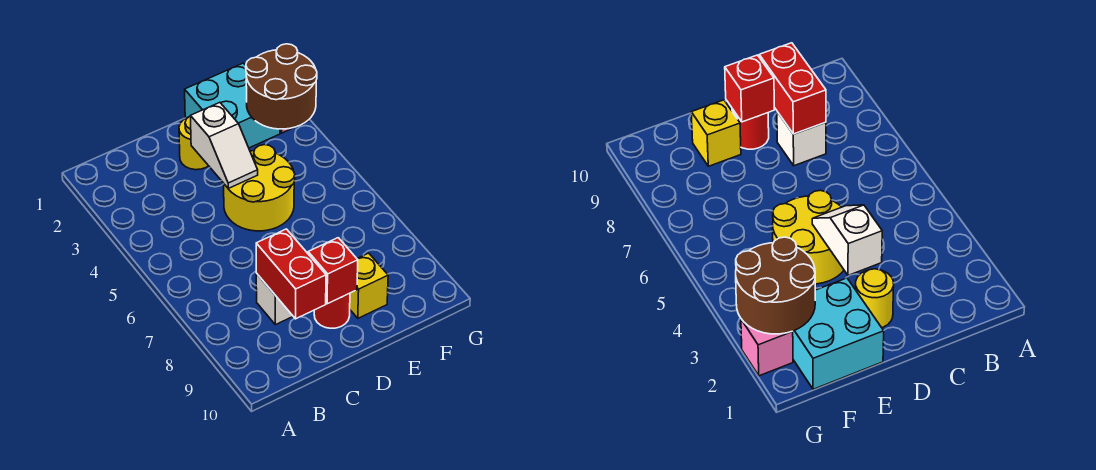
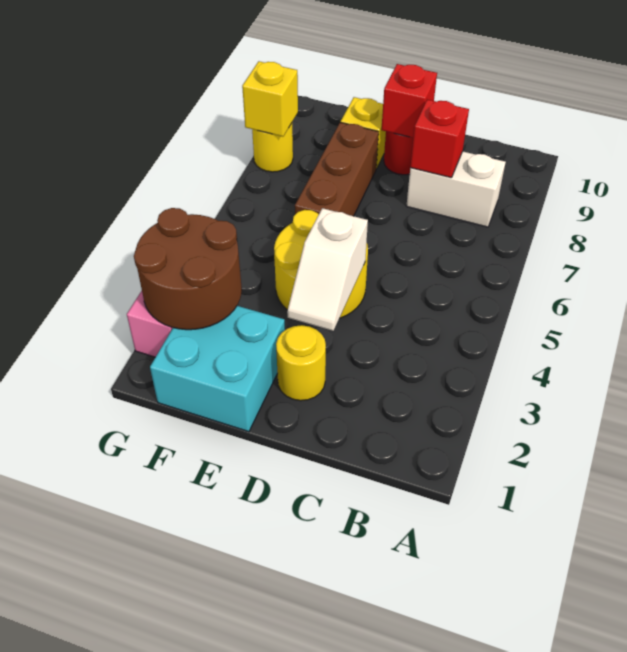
white 1x1 brick [256,273,293,325] -> white 1x2 brick [406,151,506,227]
red 1x2 brick [256,229,326,319] -> red 1x1 brick [410,100,469,178]
white 1x2 slope [191,103,258,189] -> white 1x2 slope turned to [287,208,368,331]
none -> brown 1x3 brick [295,122,379,216]
none -> yellow 1x1 round brick [252,123,293,172]
none -> yellow 1x1 brick [242,61,298,137]

